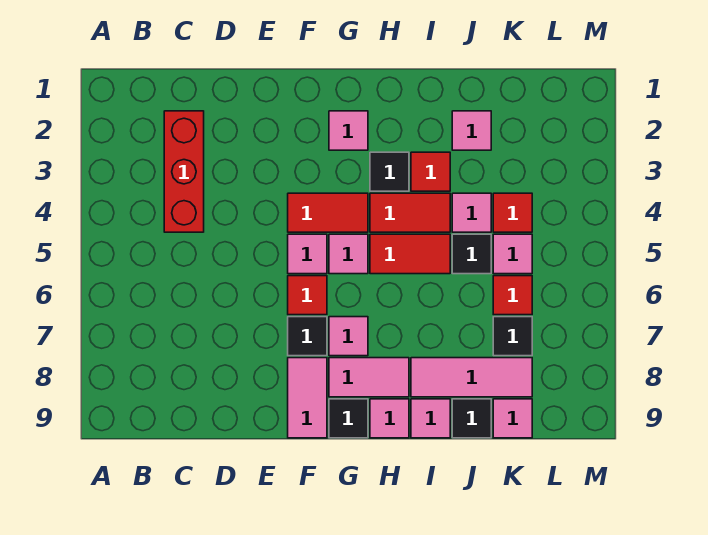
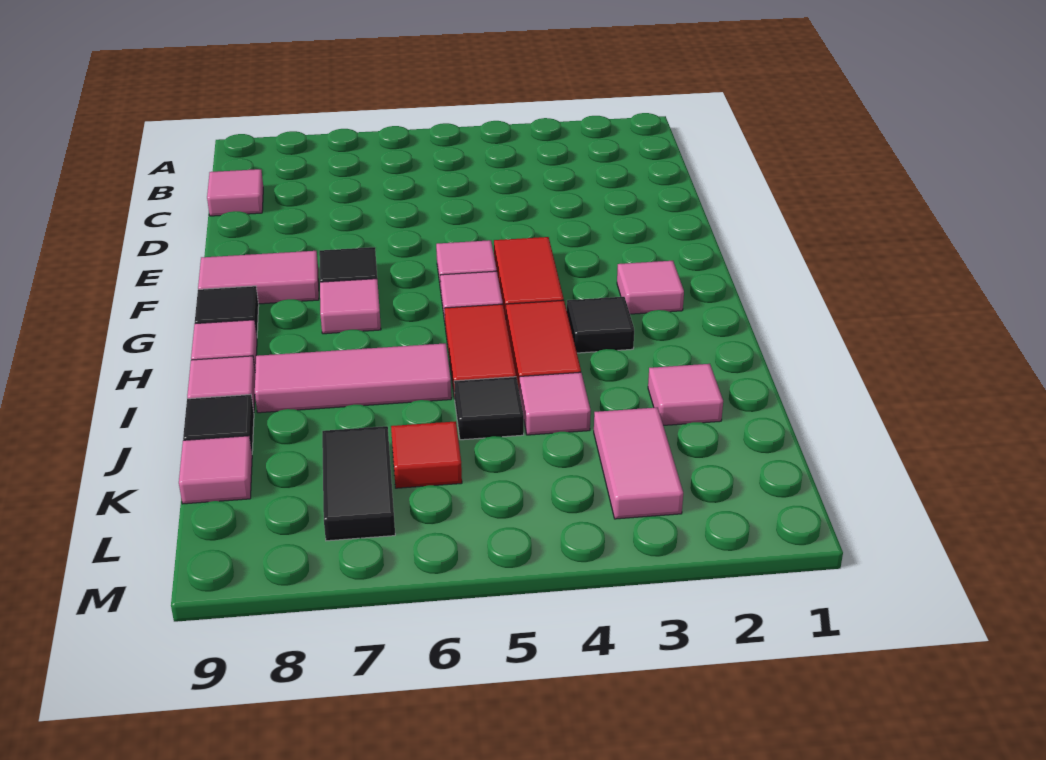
red 1x3 brick [164,111,204,232] -> none
red 1x1 tile [288,276,327,315] -> none
pink 1x2 tile [329,358,409,397] -> pink 1x2 tile moved to [594,407,683,519]
red 1x1 tile [411,152,450,191] -> none
pink 1x3 tile [411,358,532,397] -> pink 1x3 tile turned to [255,343,451,413]
red 1x1 tile [493,193,532,232] -> none
pink 1x1 tile [493,234,532,274] -> pink 1x1 tile moved to [207,169,263,216]
black 1x1 tile [493,317,532,356] -> black 1x2 tile [322,426,395,541]

